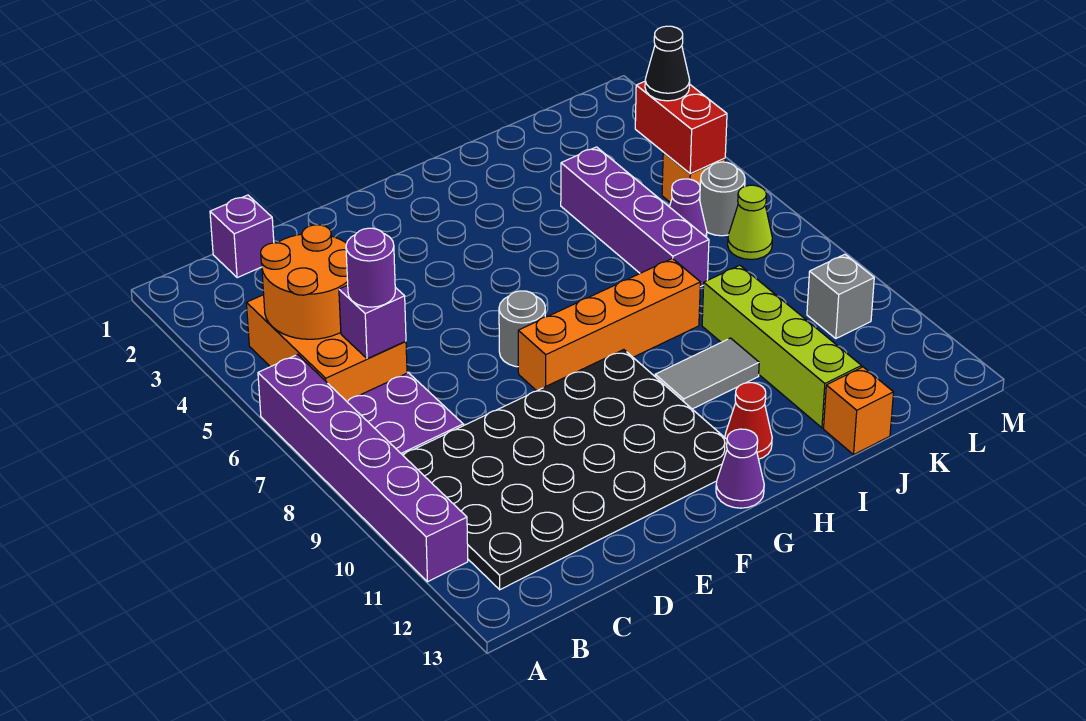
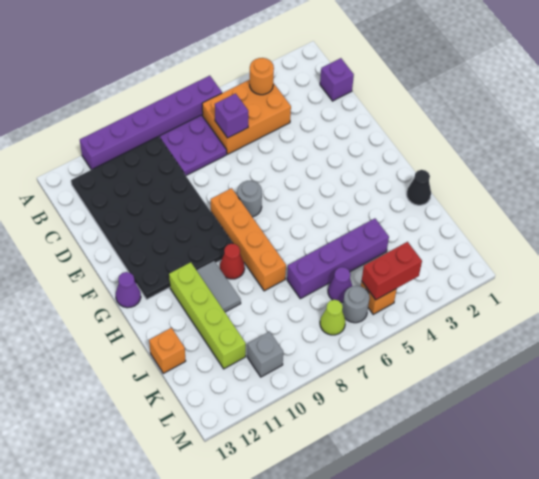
orange 2x2 round brick [261,225,348,339] -> orange 1x1 round brick [250,58,274,95]
purple 1x1 round brick [346,228,395,307] -> none
red 1x1 cone [725,383,772,459] -> red 1x1 cone moved to [220,244,245,279]
lime 1x4 brick [702,265,861,428] -> lime 1x4 brick turned to [169,262,246,369]
black 1x1 cone [645,26,690,101] -> black 1x1 cone moved to [407,170,431,205]

